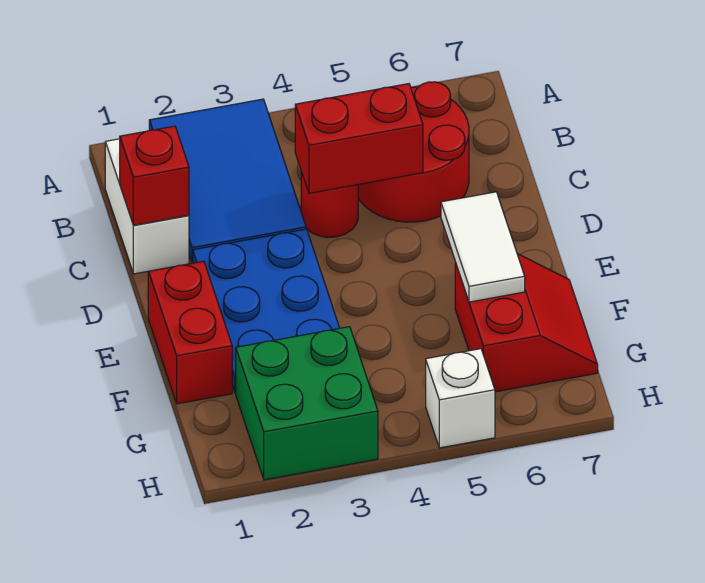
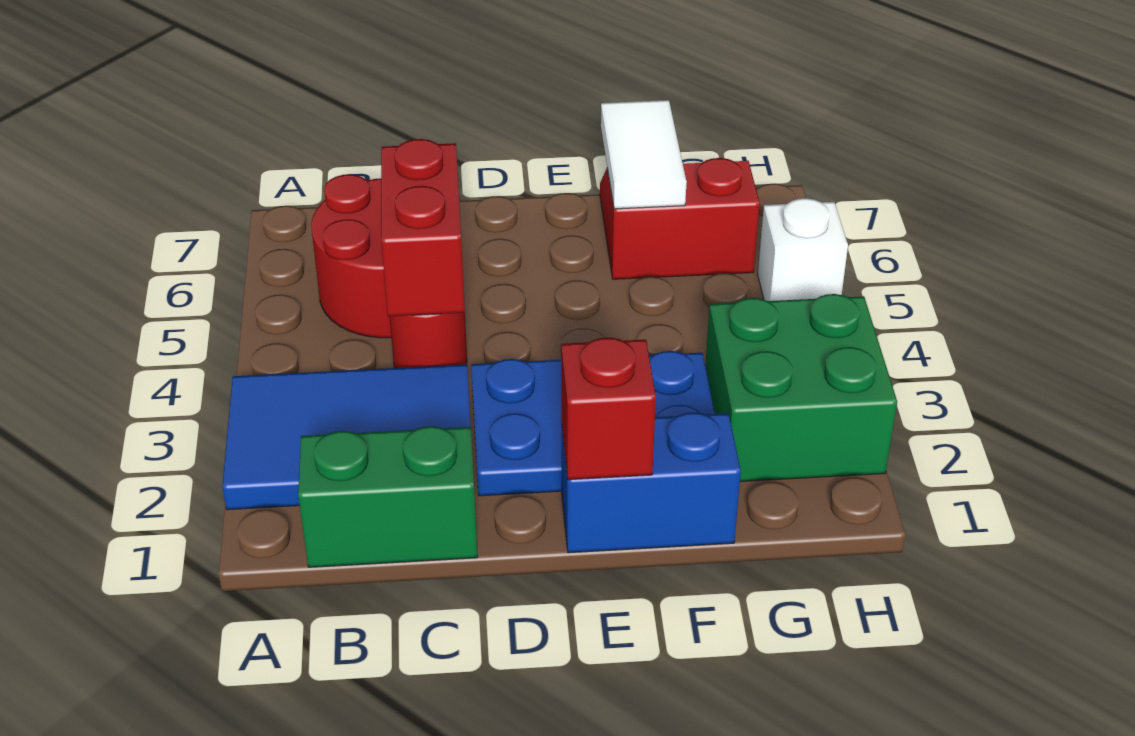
white 1x2 brick [105,139,189,274] -> green 1x2 brick [298,426,478,567]
red 1x1 brick [120,126,189,225] -> red 1x1 brick moved to [561,337,656,480]
red 1x2 brick [148,261,232,404] -> blue 1x2 brick [561,413,741,553]
white 1x2 tile [441,192,525,302] -> white 1x2 tile turned to [601,100,687,209]

